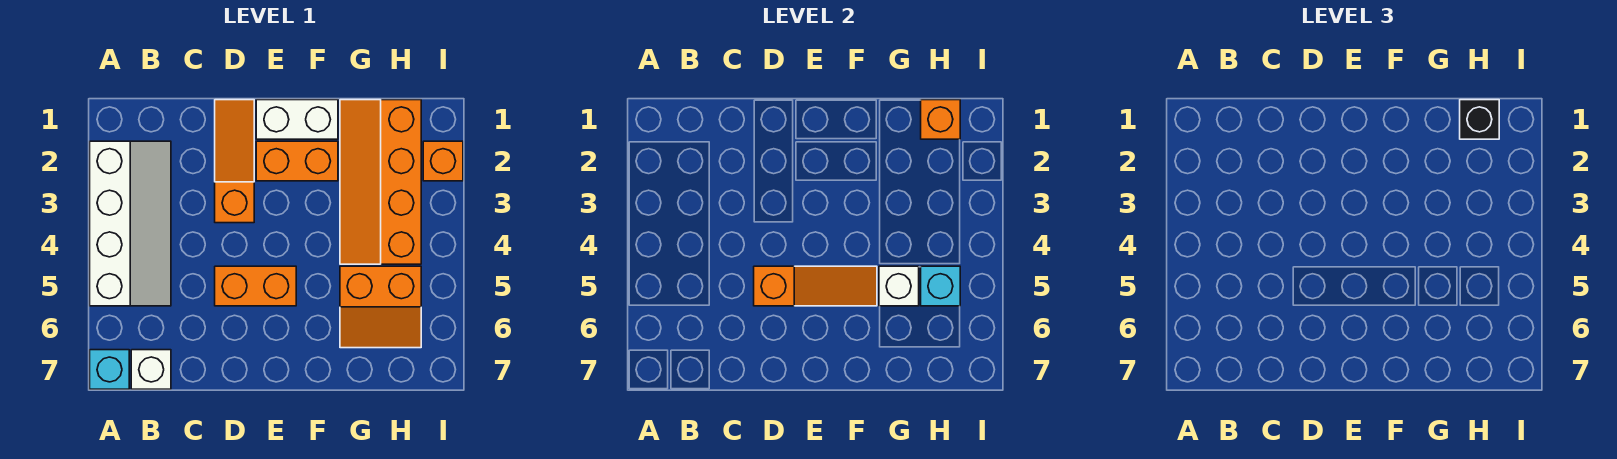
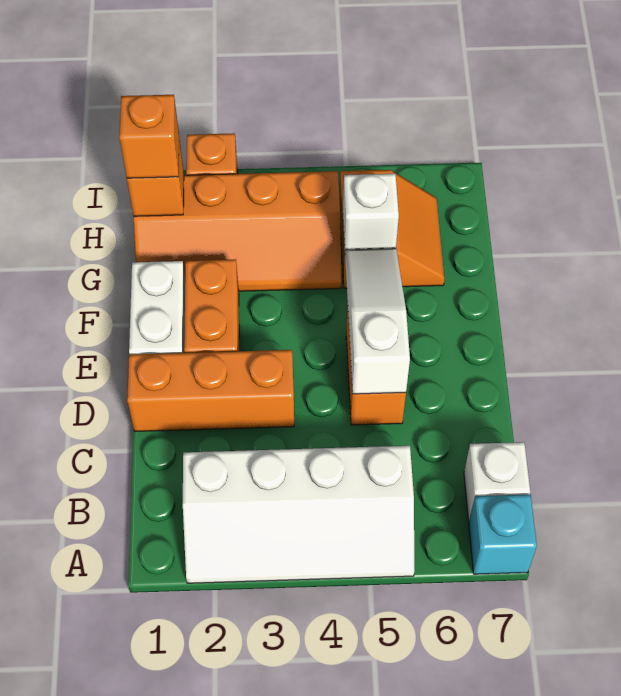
white 2x4 slope [90,141,171,306] -> white 2x4 slope turned to [183,446,414,583]
orange 1x3 slope [215,100,254,223] -> orange 1x3 brick [127,350,294,431]
orange 1x3 slope [754,266,877,306] -> white 1x3 slope [345,248,410,394]
black 1x1 brick [1460,100,1499,139] -> orange 1x1 brick [119,95,179,178]
cyan 1x1 brick [921,266,960,306] -> none

